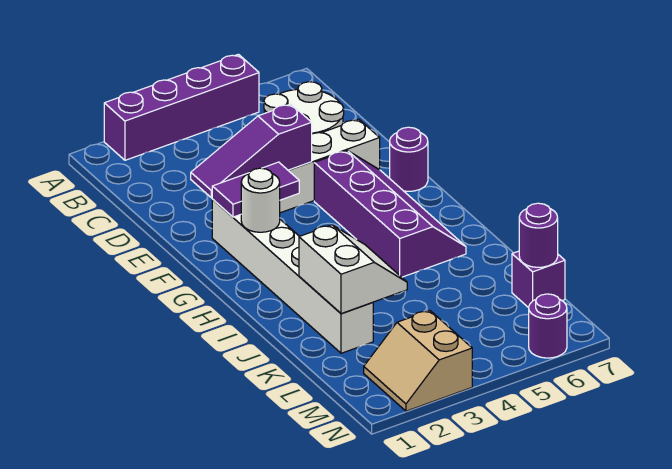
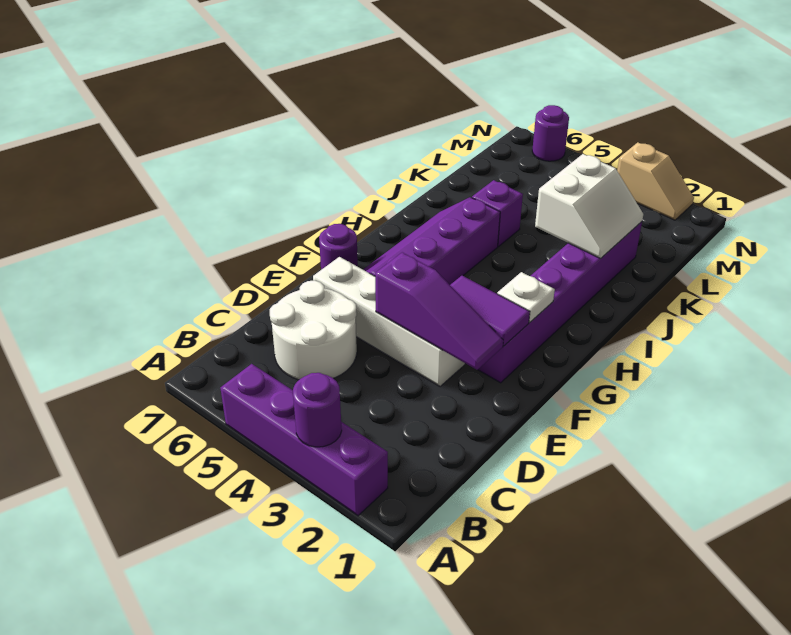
white 1x6 brick [212,200,373,353] -> purple 1x6 brick [478,222,642,383]
white 1x1 round brick [241,168,280,232] -> white 1x1 plate [497,272,555,322]
white 2x2 slope [299,225,407,314] -> white 2x2 slope turned to [535,154,643,258]
purple 1x1 brick [512,251,565,308] -> purple 1x1 brick moved to [472,180,523,246]
purple 1x1 round brick [519,203,558,267] -> purple 1x1 round brick moved to [293,373,342,447]
tan 2x2 slope [364,311,472,411] -> tan 1x2 slope [617,142,694,220]

